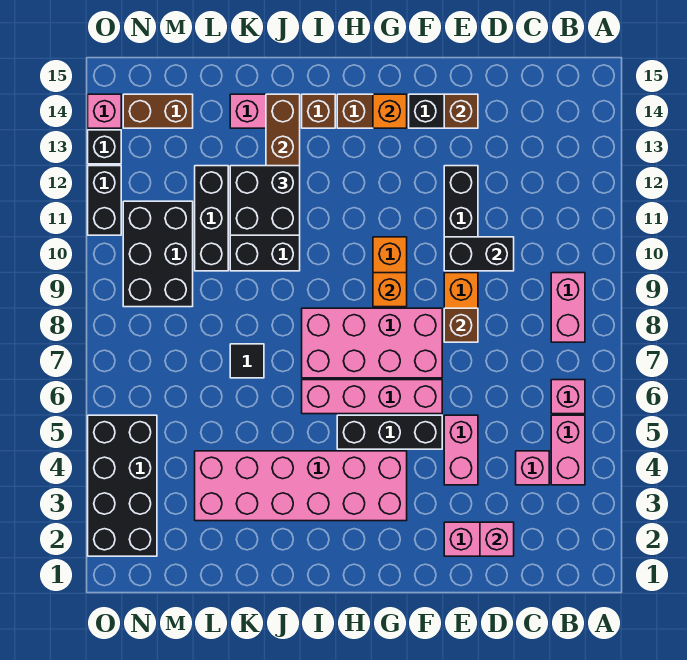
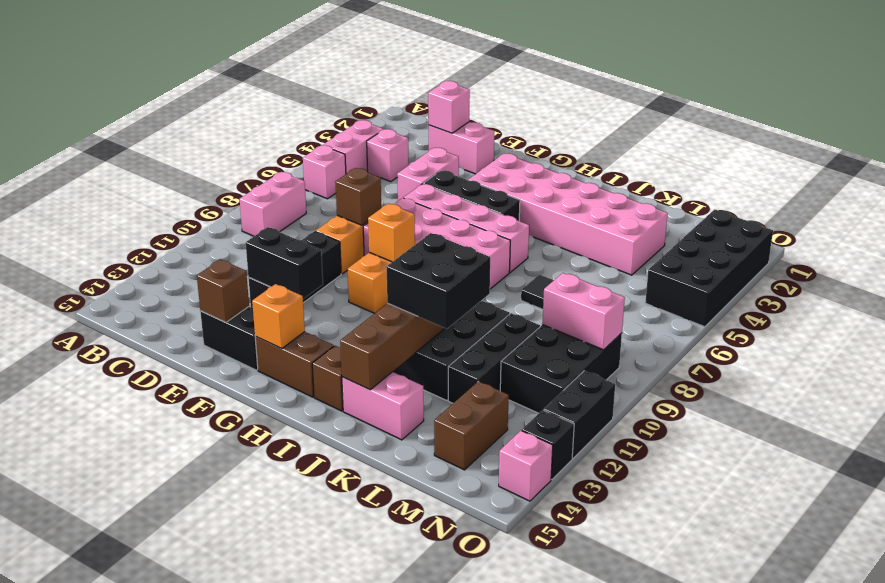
black 1x2 brick [444,237,514,271] -> black 1x2 brick moved to [246,227,323,299]
none -> pink 1x2 brick [542,273,625,350]
brown 1x2 brick [123,94,193,128] -> brown 1x2 brick turned to [434,381,509,470]

